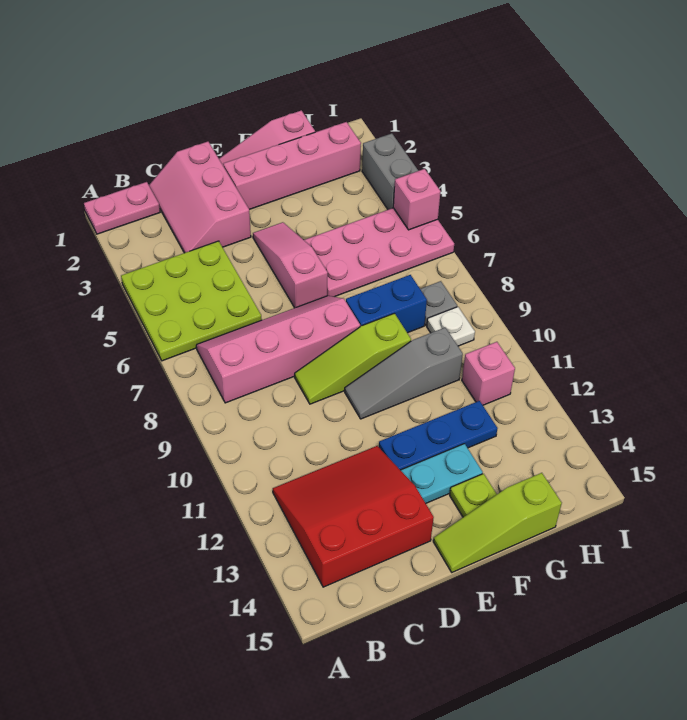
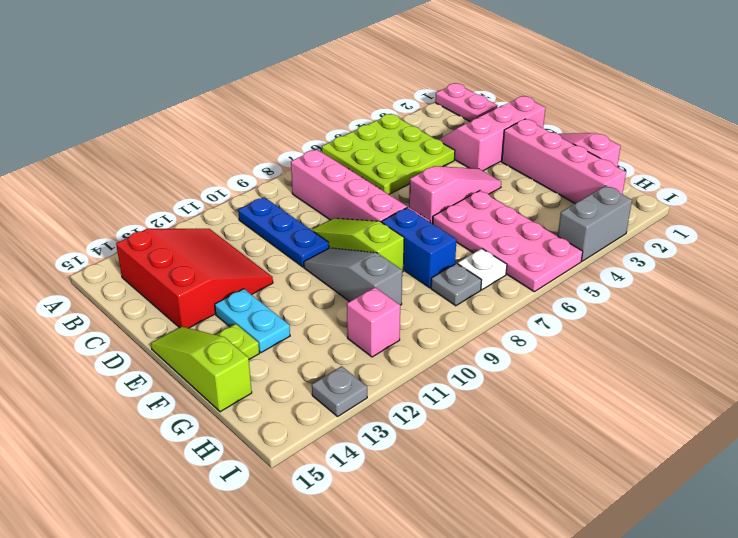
blue 1x3 plate [379,401,498,470] -> blue 1x3 plate moved to [238,197,329,267]
white 1x1 plate [427,307,475,346] -> white 1x1 plate moved to [458,249,507,290]
pink 1x1 brick [393,169,441,230] -> none
none -> grey 1x1 plate [312,366,367,416]

